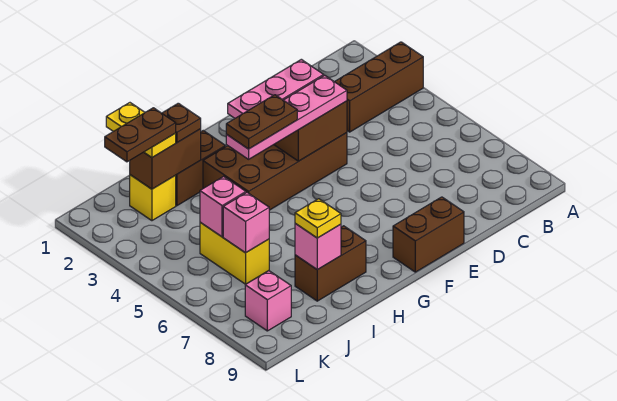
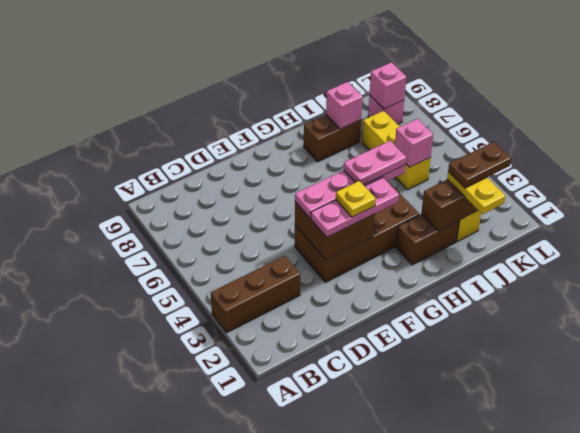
brown 1x2 brick [393,197,464,272] -> none
brown 1x2 plate [226,95,297,149] -> pink 1x2 plate [344,141,406,185]
brown 1x1 plate [162,103,201,143] -> none
yellow 1x1 plate [295,199,341,238] -> yellow 1x1 plate moved to [336,181,376,217]
yellow 1x2 brick [200,222,269,284] -> yellow 1x3 brick [362,111,431,190]
pink 1x1 brick [223,193,269,253] -> pink 1x1 brick moved to [370,62,406,109]

